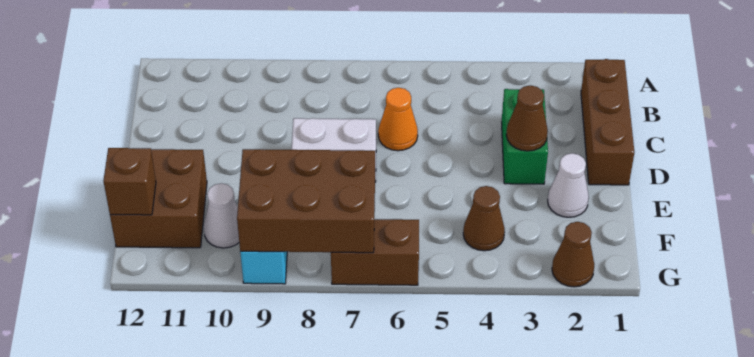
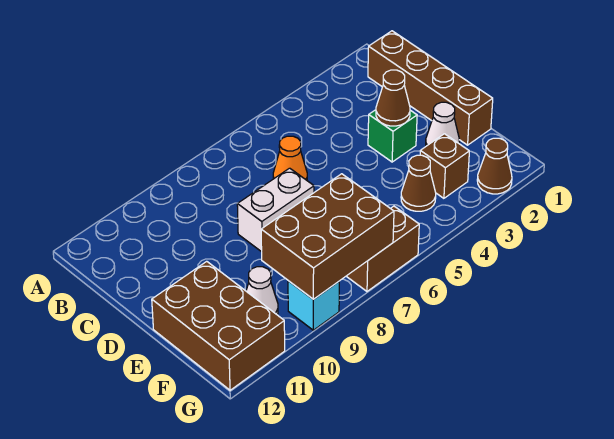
brown 1x3 brick [581,59,634,185] -> brown 1x4 brick [368,31,493,145]
green 1x2 brick [502,89,548,184] -> green 1x1 brick [368,110,417,162]
brown 2x2 brick [110,149,207,248] -> brown 2x3 brick [152,261,285,390]
brown 1x1 brick [103,148,156,215] -> brown 1x1 brick moved to [420,134,469,198]

